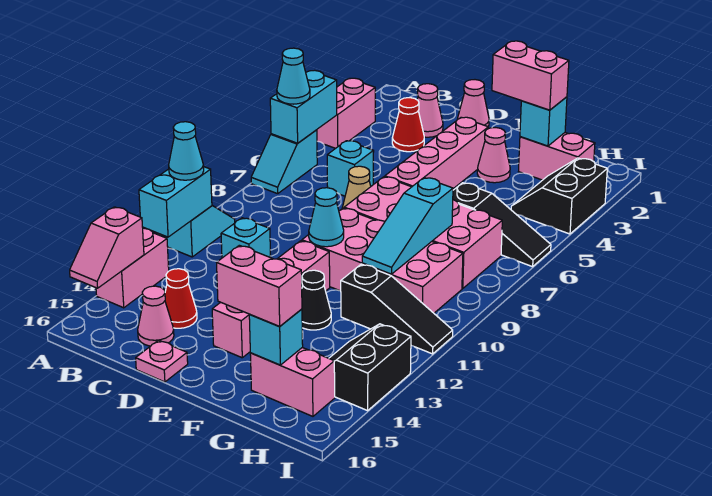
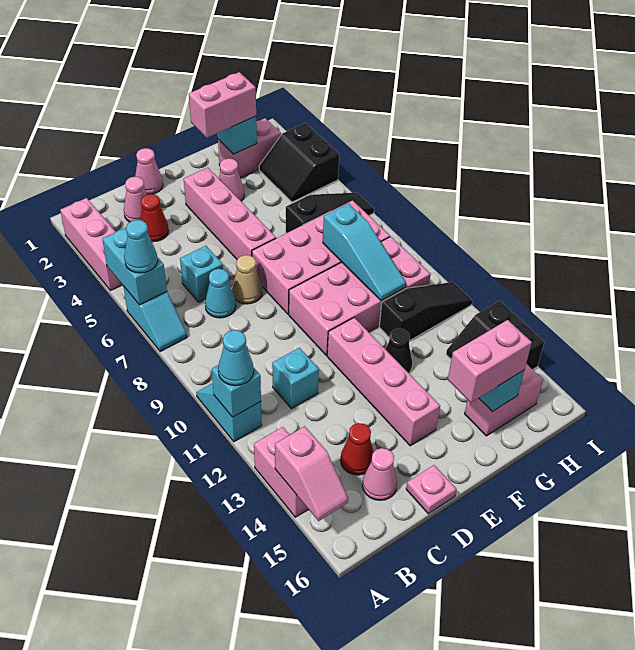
pink 1x2 brick [317,78,375,148] -> pink 1x3 brick [60,198,122,291]
cyan 1x2 brick [139,166,212,237] -> cyan 1x1 brick [212,365,261,417]
cyan 1x1 cone [309,188,344,247] -> cyan 1x1 cone moved to [205,269,236,318]

